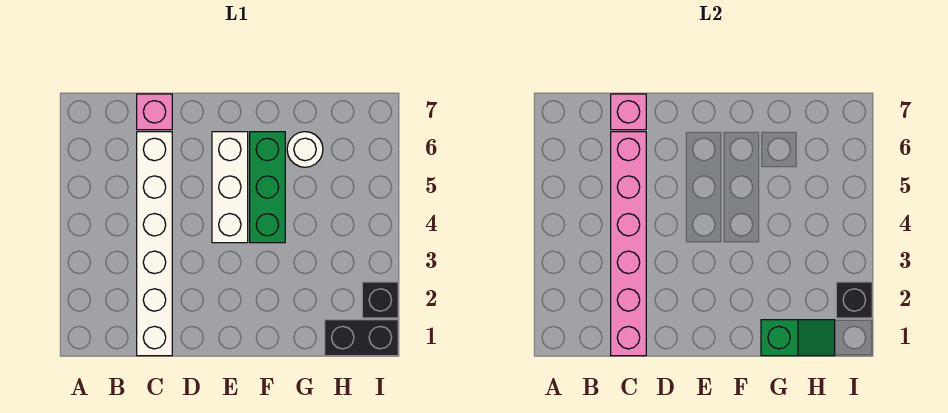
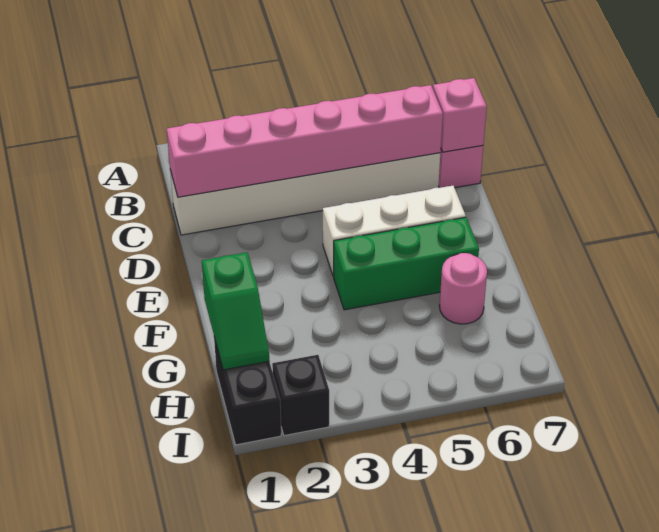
white 1x1 round brick [287,132,323,167] -> pink 1x1 round brick [440,253,487,324]
black 1x1 brick [836,282,872,318] -> none

